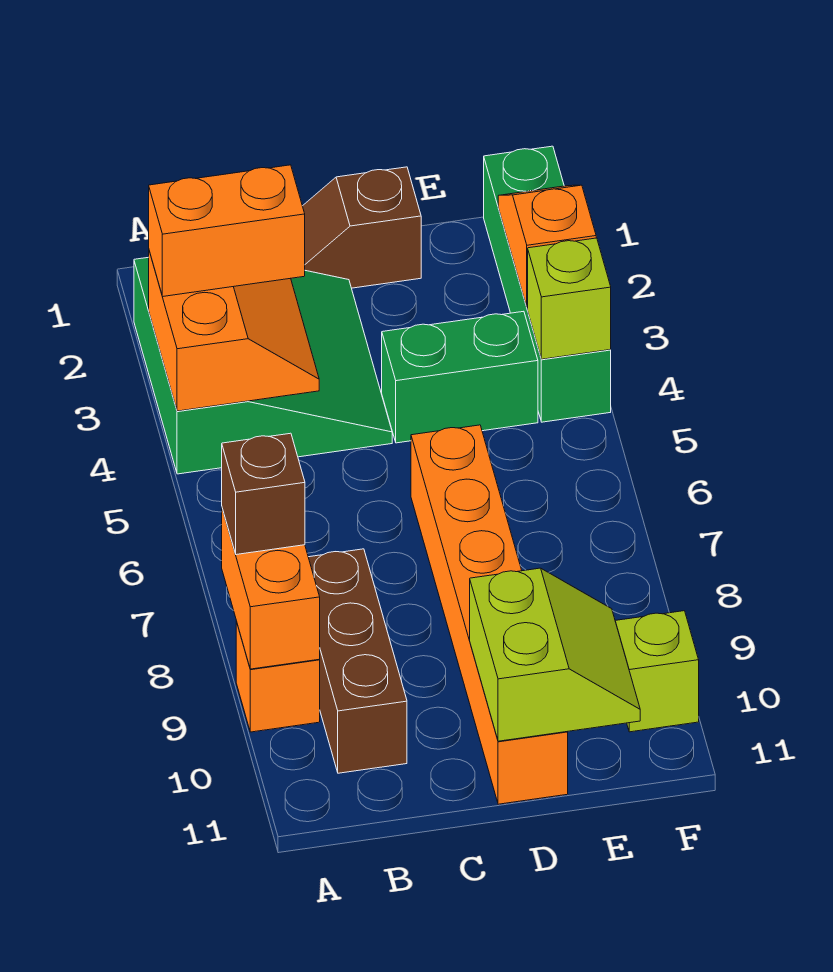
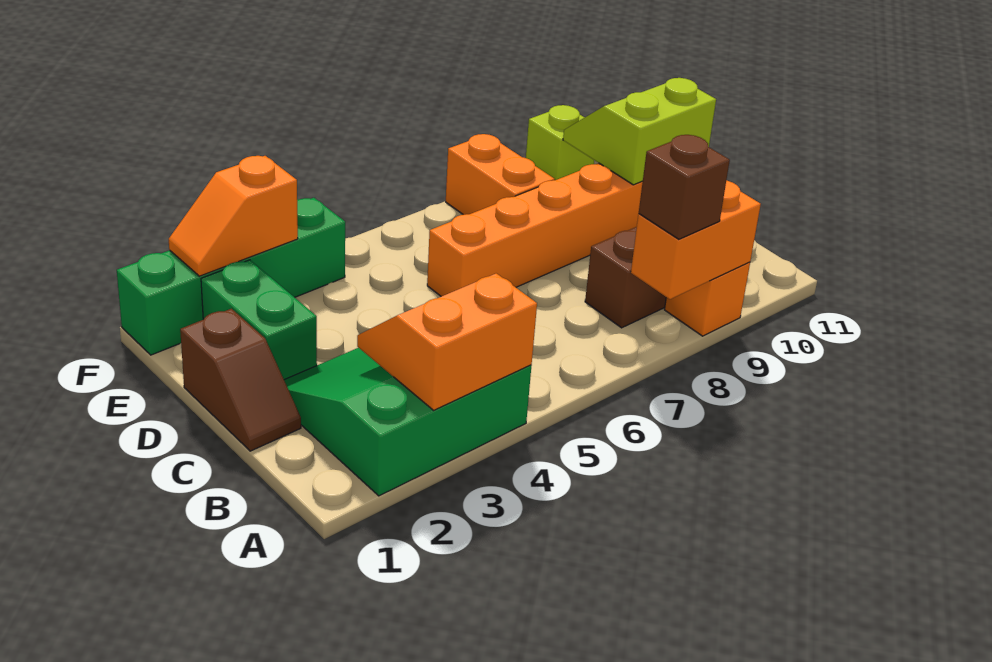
orange 1x2 brick [149,165,305,297] -> orange 1x2 brick moved to [446,134,555,215]
green 1x2 brick [382,311,538,443] -> green 1x2 brick moved to [201,260,317,380]
lime 1x1 brick [528,238,611,359] -> none

